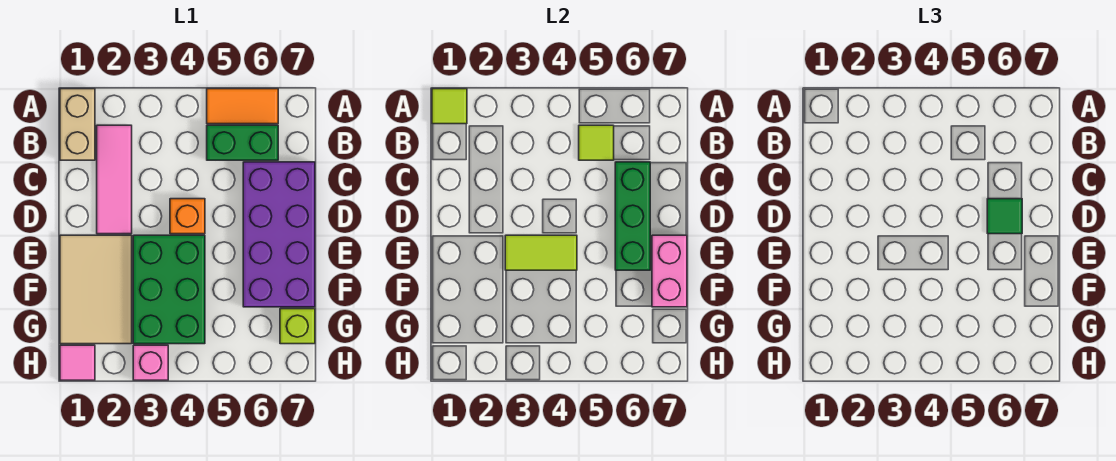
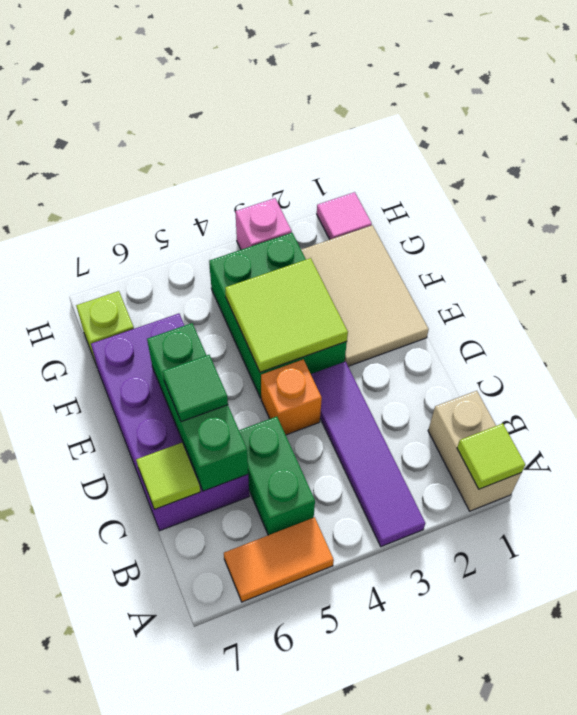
none -> purple 1x4 tile [311,362,425,547]
pink 1x3 tile [97,125,132,234] -> none
green 1x2 brick [207,125,278,160] -> green 1x2 brick turned to [239,417,315,535]
lime 1x1 tile [579,125,614,160] -> lime 1x1 tile moved to [136,443,200,510]
lime 1x2 tile [505,235,577,270] -> lime 2x2 tile [225,258,348,372]
pink 1x2 brick [652,235,687,307] -> none

